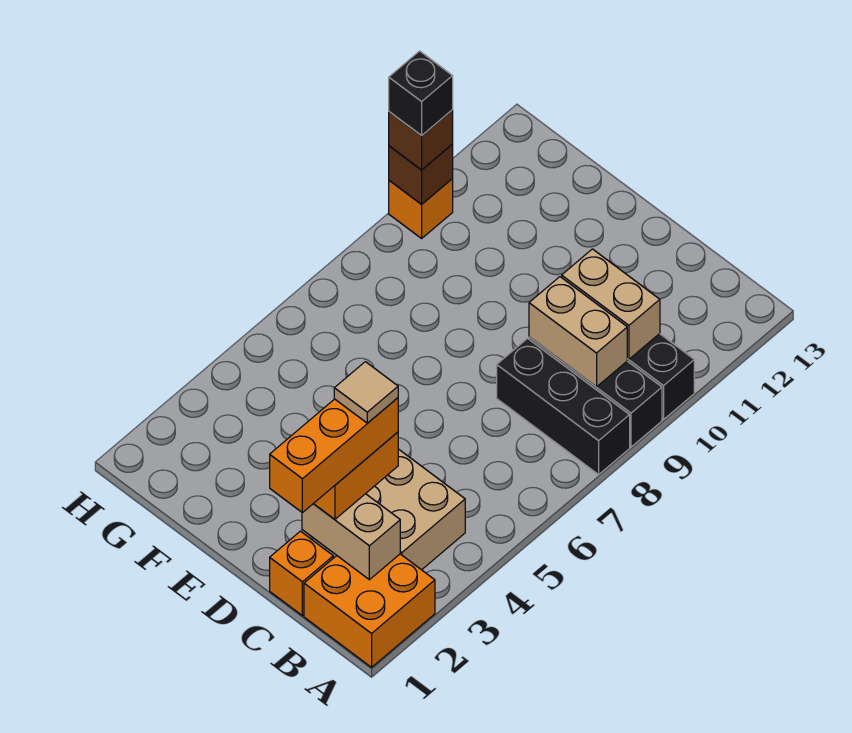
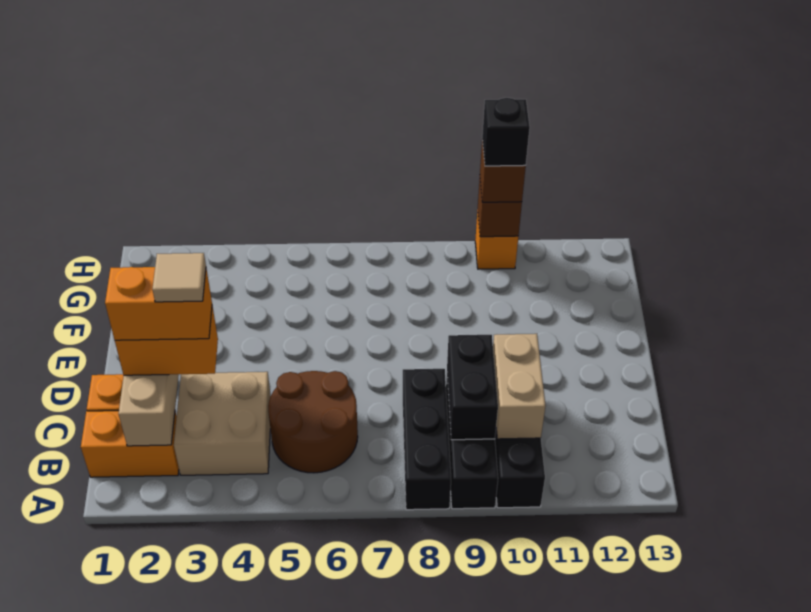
orange 2x2 brick [304,554,435,667] -> orange 1x2 brick [81,411,179,477]
none -> brown 2x2 round brick [268,371,358,473]
tan 1x2 brick [529,277,627,387] -> black 1x2 brick [447,335,498,440]
orange 1x3 brick [270,398,398,513] -> orange 1x2 brick [105,267,212,340]

